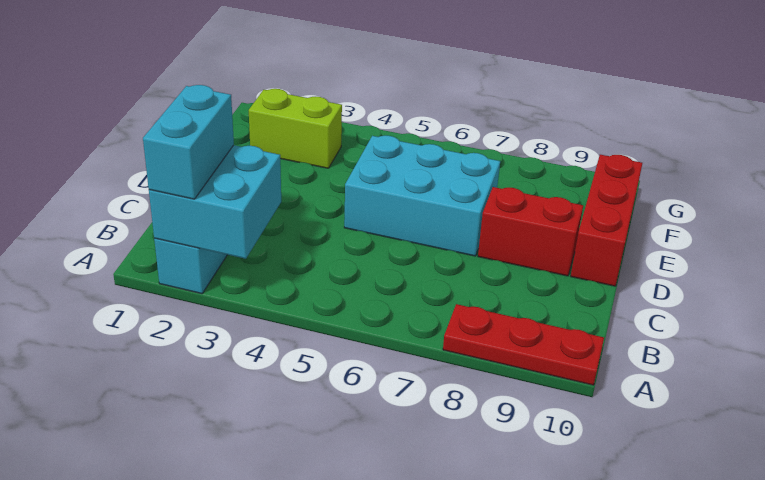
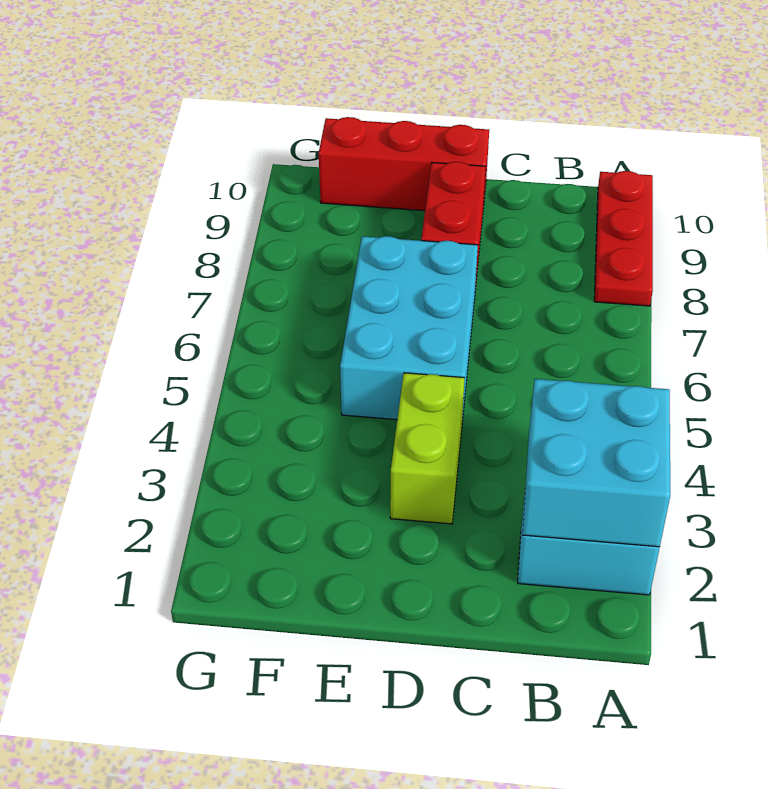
cyan 1x2 brick [143,85,234,199] -> none
lime 1x2 brick [249,89,342,168] -> lime 1x2 brick moved to [390,373,465,524]

